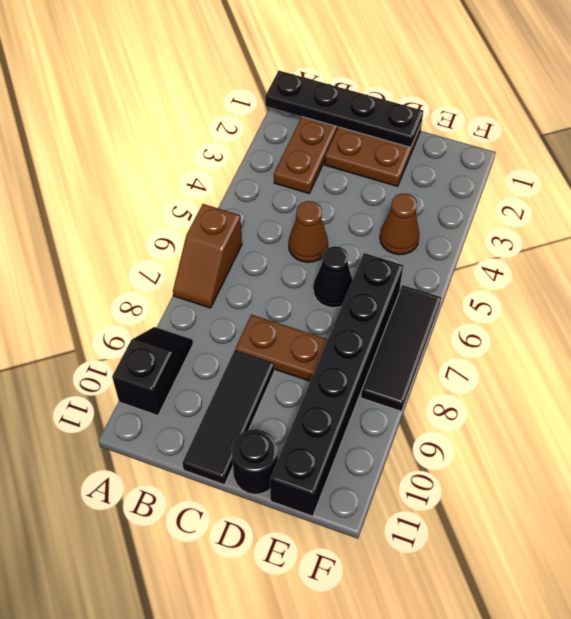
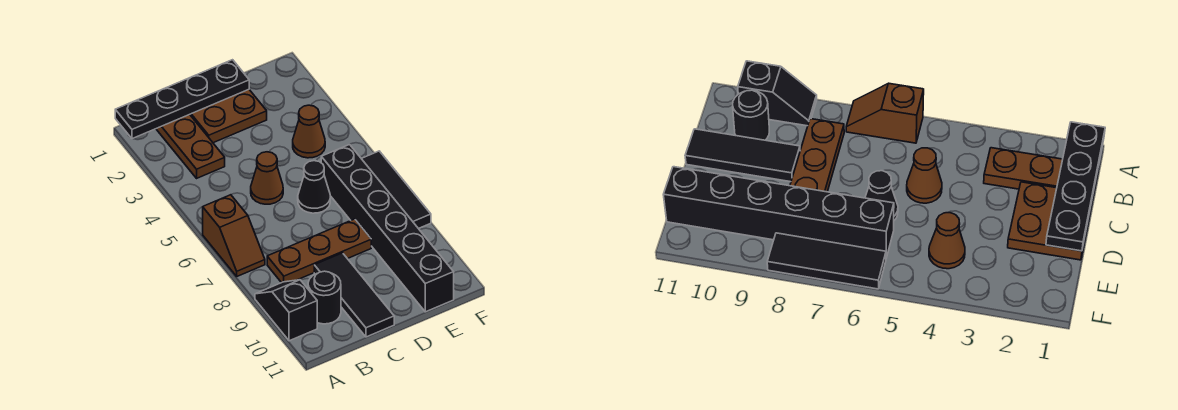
brown 1x2 plate [236,315,328,381] -> brown 1x3 plate [267,219,371,283]
black 1x1 round brick [231,429,278,494] -> black 1x1 round brick moved to [308,271,341,324]

